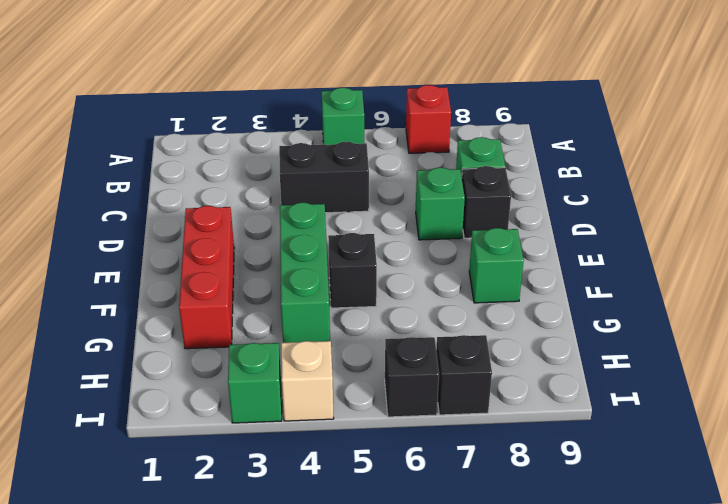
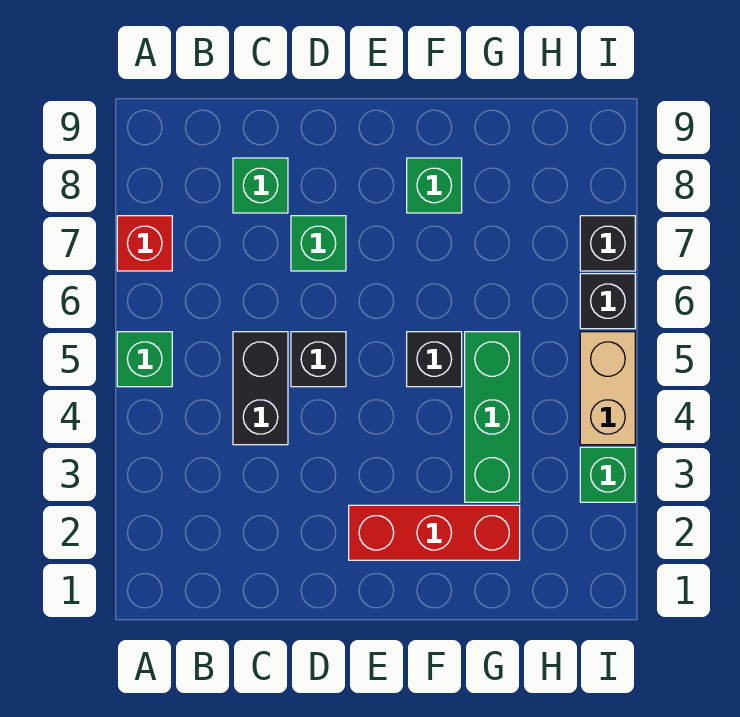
black 1x1 brick [462,166,511,238] -> black 1x1 brick moved to [291,332,346,387]
green 1x3 brick [280,203,330,343] -> green 1x3 brick turned to [465,332,520,502]
tan 1x1 brick [281,341,334,421] -> tan 1x2 brick [580,332,635,445]

